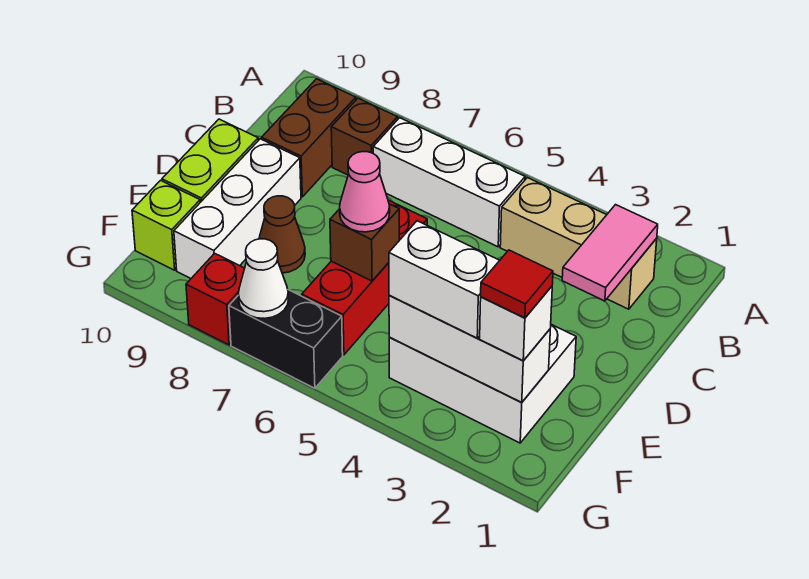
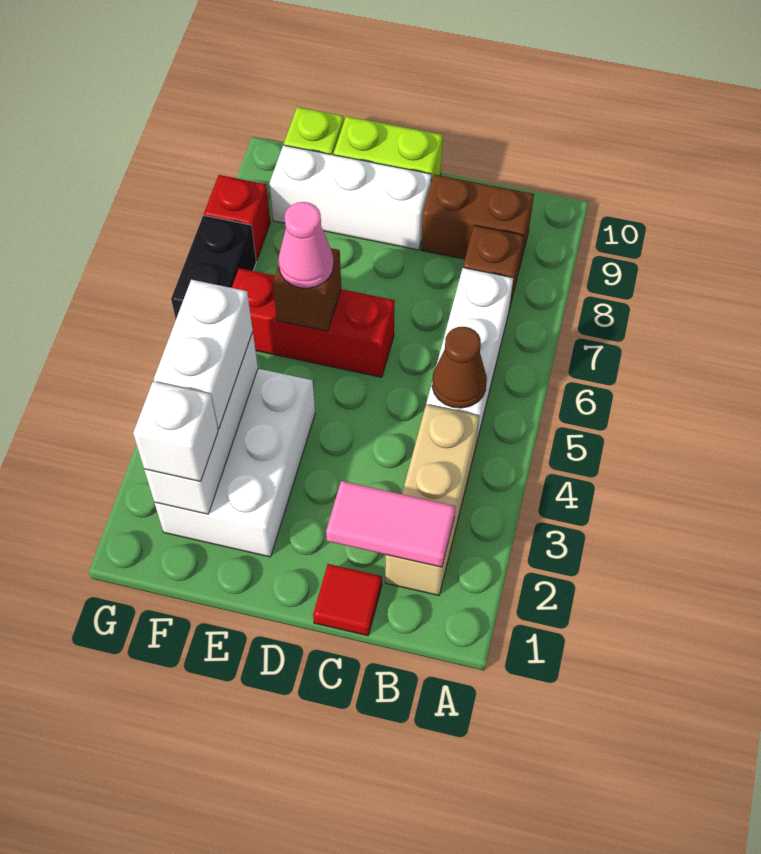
brown 1x1 cone [259,196,305,273] -> brown 1x1 cone moved to [432,327,487,408]
red 1x1 tile [481,250,553,318] -> red 1x1 tile moved to [313,564,382,636]
white 1x1 cone [238,239,289,318] -> none

